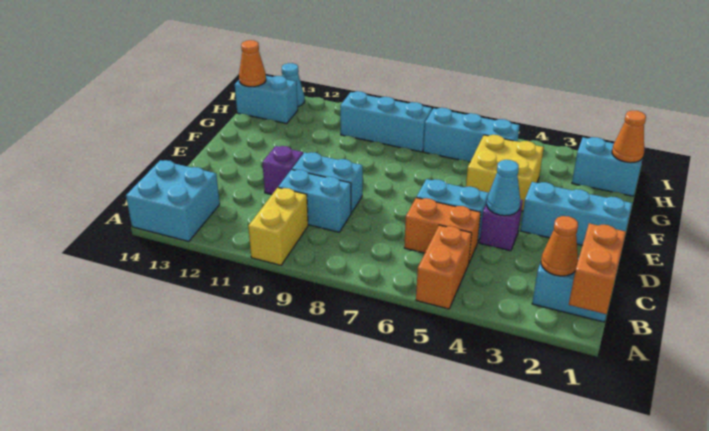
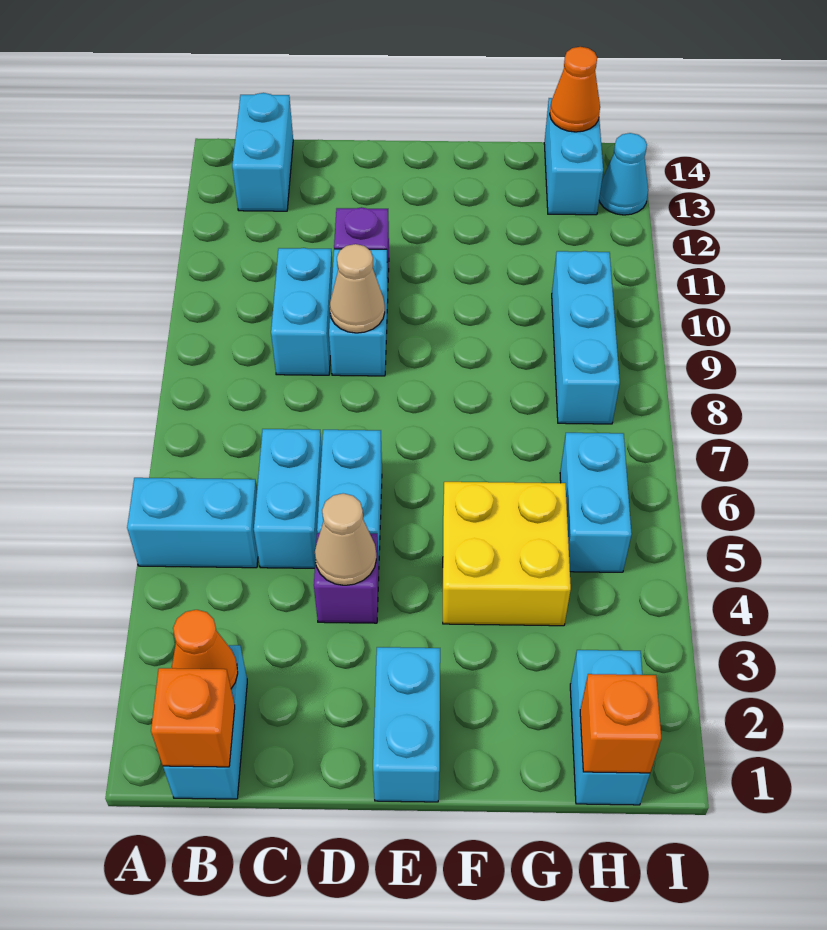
orange 1x2 brick [569,223,626,314] -> orange 1x1 brick [151,668,235,767]
orange 1x2 brick [416,225,472,309] -> cyan 1x2 brick [127,478,258,568]
yellow 1x2 brick [248,188,308,265] -> none
cyan 2x2 brick [126,160,220,242] -> cyan 1x2 brick [232,93,293,211]
orange 1x2 brick [404,197,481,262] -> cyan 1x2 brick [254,429,322,568]
cyan 1x1 cone [487,160,520,216] -> tan 1x1 cone [315,493,376,585]
none -> tan 1x1 cone [330,244,385,333]
cyan 1x3 brick [520,182,632,245] -> cyan 1x2 brick [373,647,440,802]
orange 1x1 cone [612,111,646,163] -> orange 1x1 brick [580,674,661,773]
cyan 1x3 brick [423,108,520,162] -> cyan 1x2 brick [560,433,632,572]

